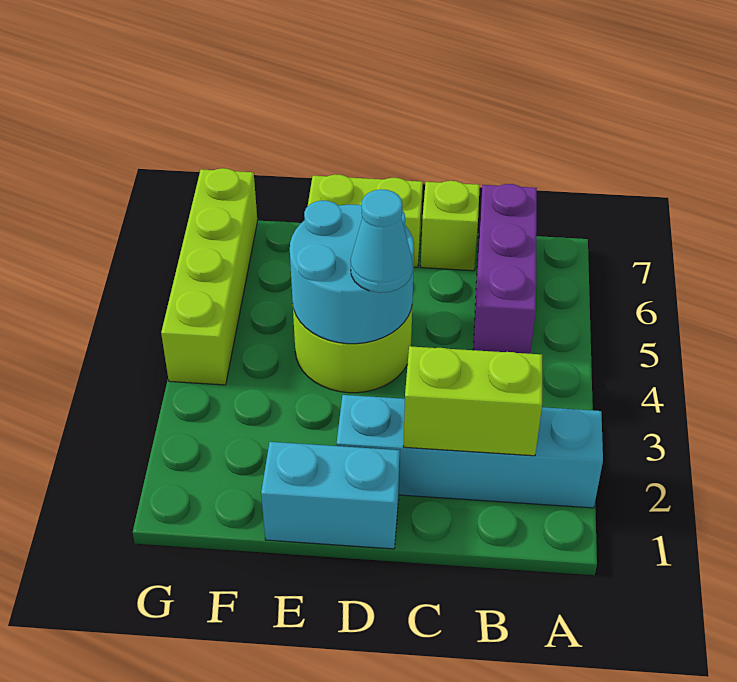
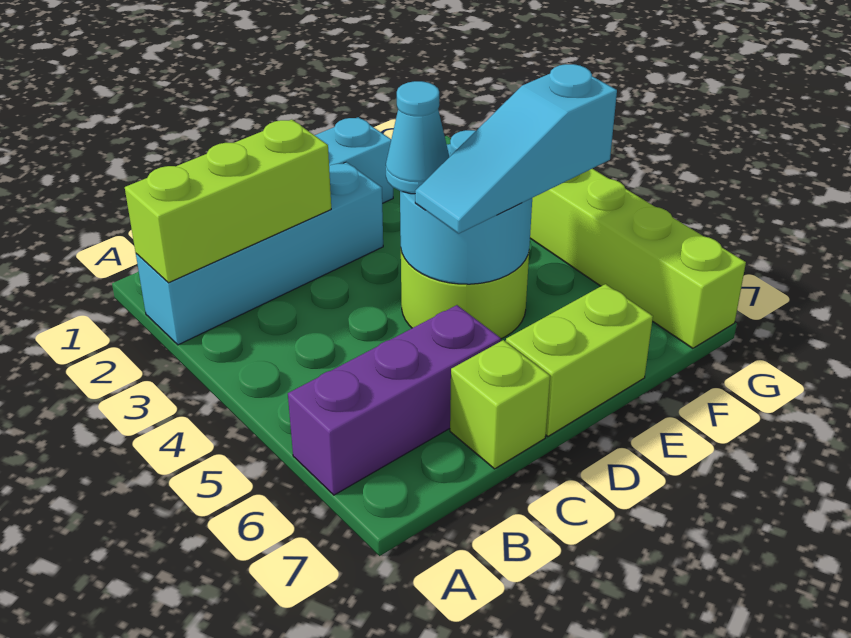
lime 1x2 brick [403,346,542,456] -> lime 1x3 brick [125,119,331,283]
purple 1x3 brick [473,184,537,354] -> purple 1x3 brick turned to [288,305,501,495]
none -> cyan 1x3 slope [415,64,617,234]

